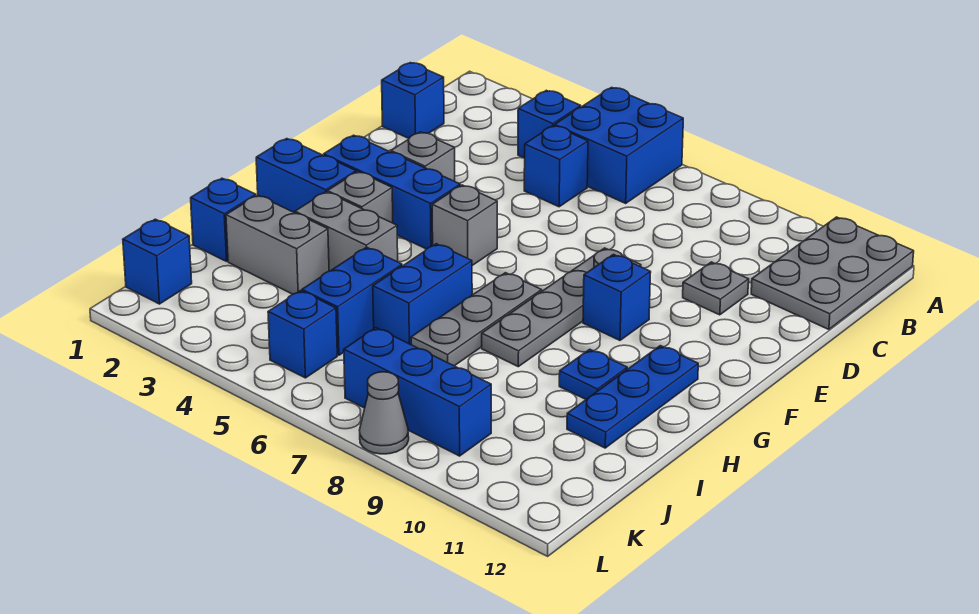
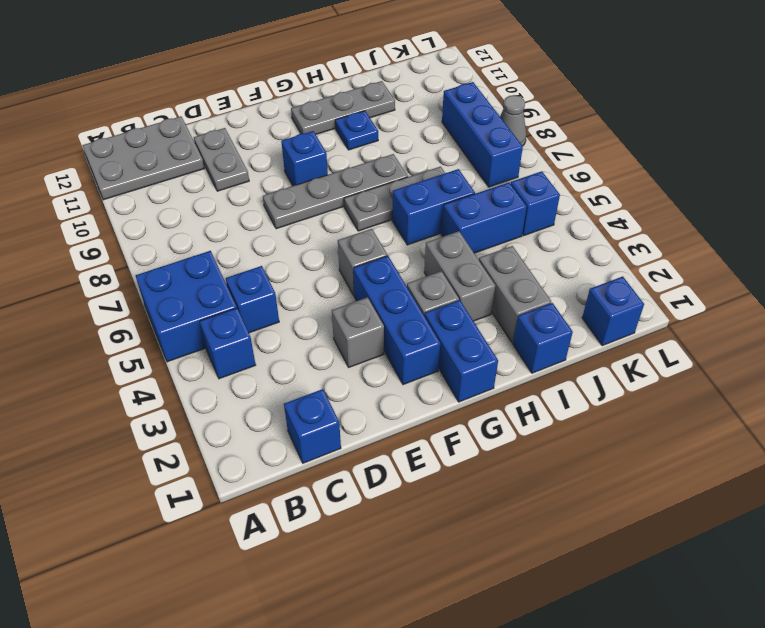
grey 1x1 plate [683,262,749,315] -> grey 1x2 plate [194,128,249,191]
blue 1x3 plate [567,346,698,448] -> grey 1x3 plate [291,81,395,134]

